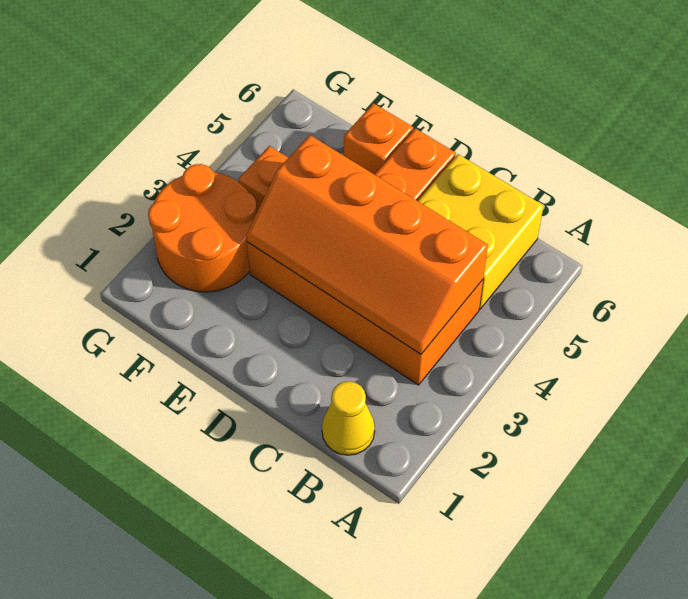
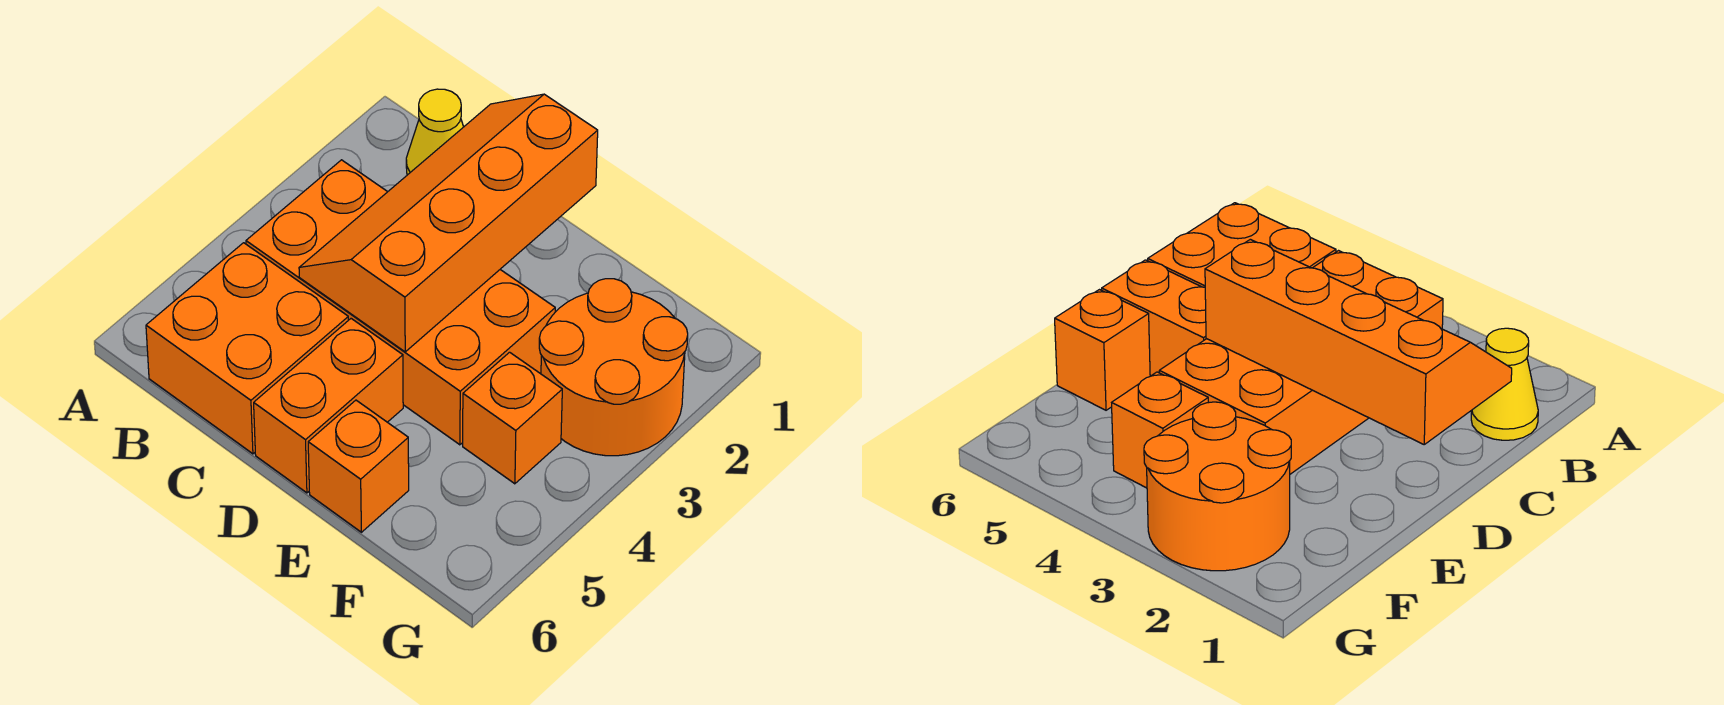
orange 2x4 slope [246,135,488,354] -> orange 2x4 slope turned to [299,94,598,352]
yellow 2x2 brick [418,154,543,309] -> orange 2x2 brick [146,243,348,454]

